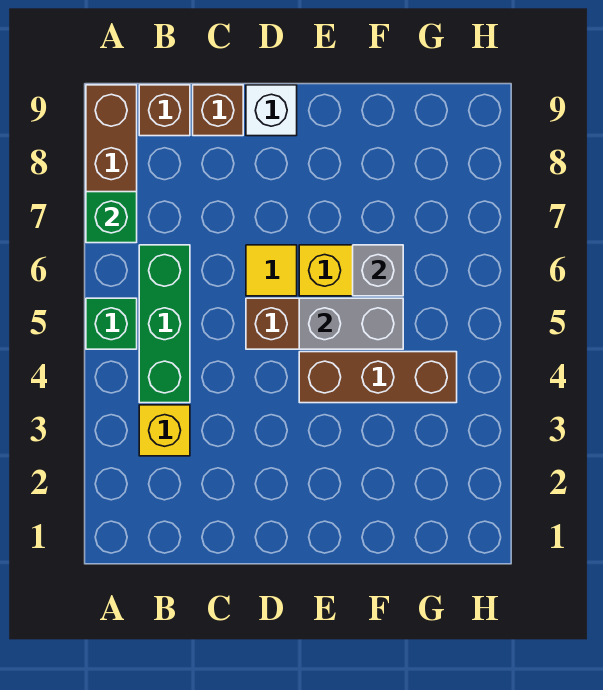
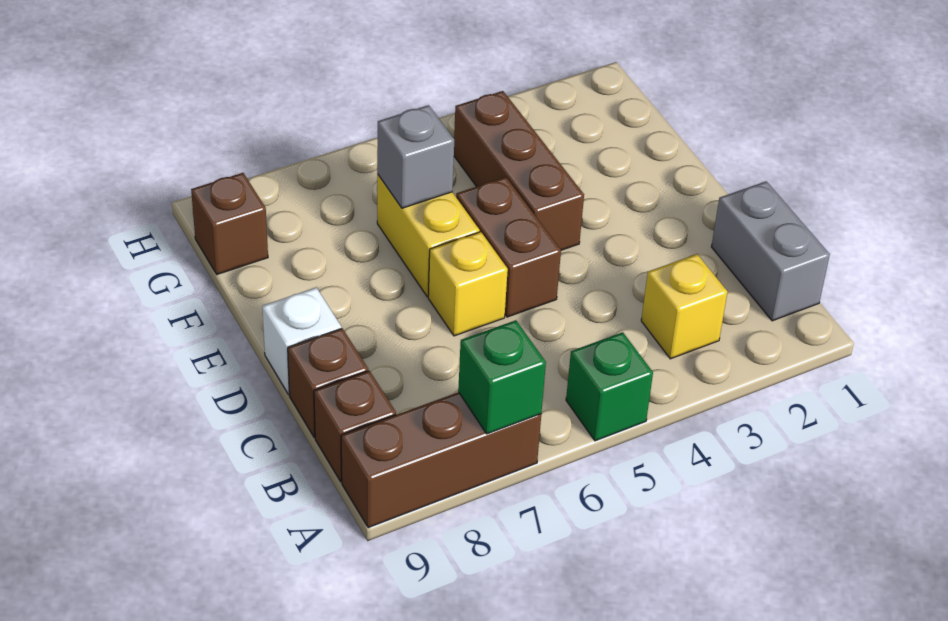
green 1x3 brick [139,245,190,403] -> none
yellow 1x1 tile [246,245,297,296] -> yellow 1x1 brick [428,232,508,336]
grey 1x2 brick [299,298,403,349] -> grey 1x2 brick moved to [711,181,830,321]
none -> brown 1x1 brick [191,173,268,274]

